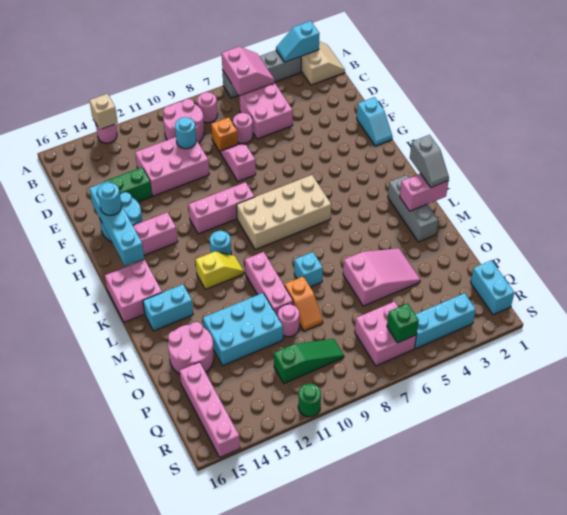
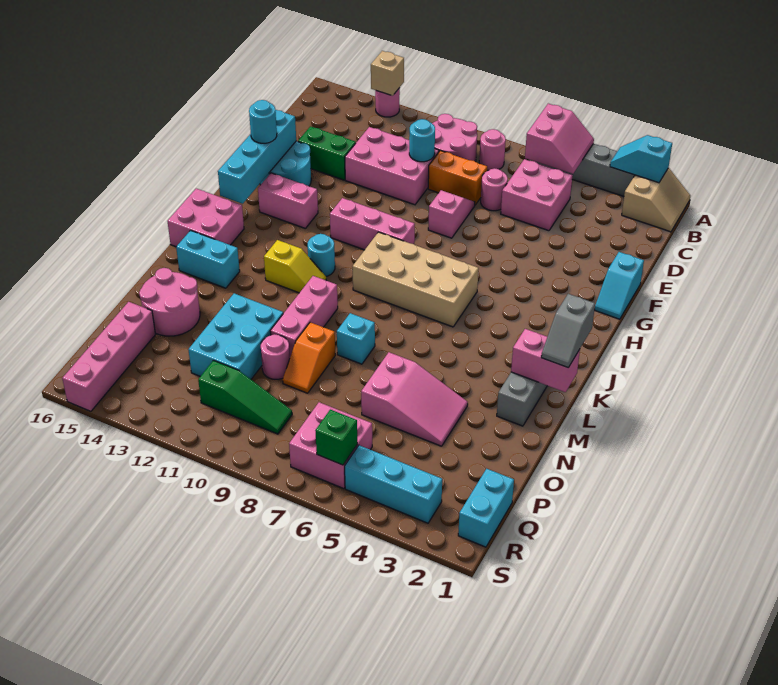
orange 1x1 brick [211,117,238,153] -> orange 1x2 brick [428,151,487,205]
cyan 2x3 brick [203,293,283,366] -> cyan 2x3 brick turned to [188,293,283,379]
green 1x1 round brick [298,384,321,417] -> none

